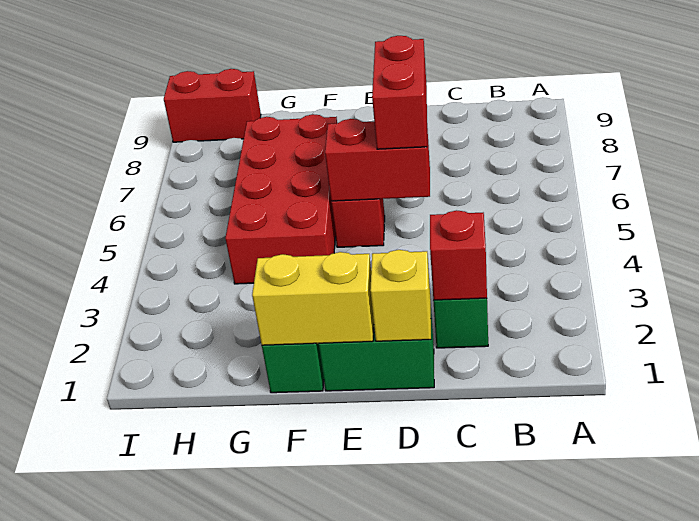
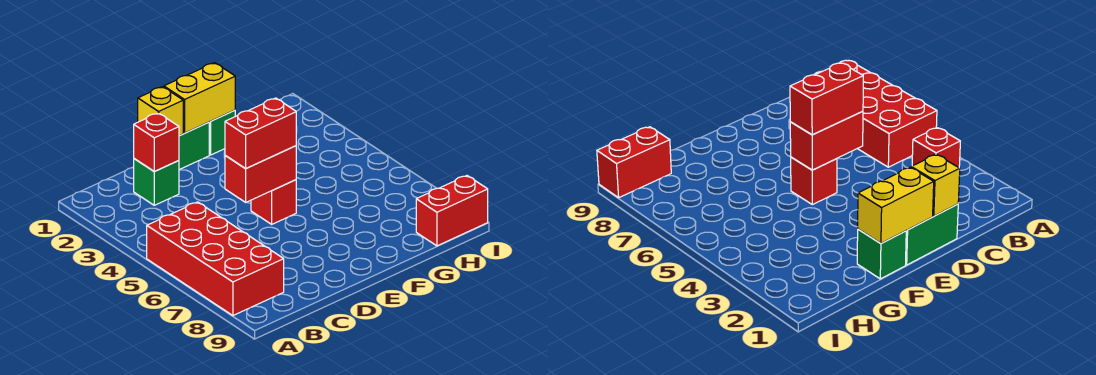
red 1x2 brick [372,36,427,149] -> red 1x2 brick turned to [225,98,296,169]
red 2x4 brick [225,114,337,284] -> red 2x4 brick moved to [147,202,284,316]

